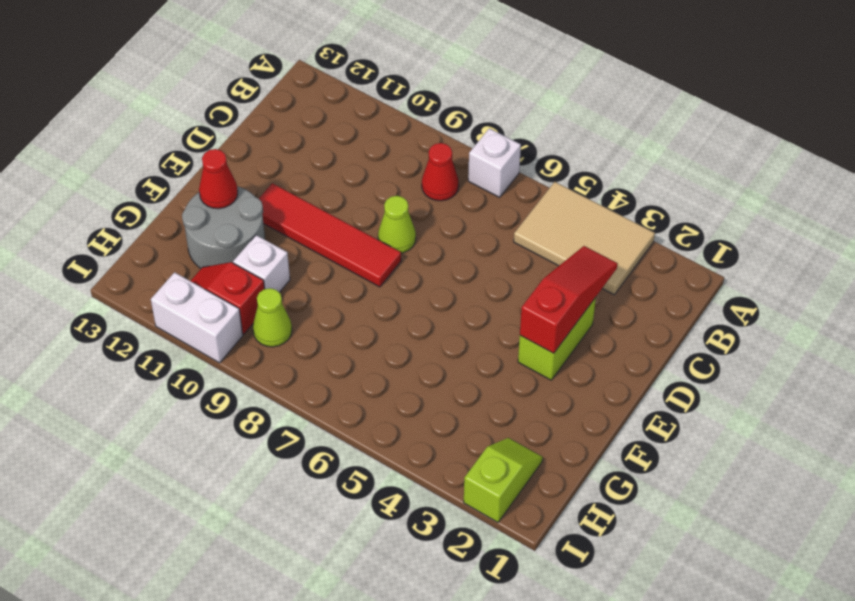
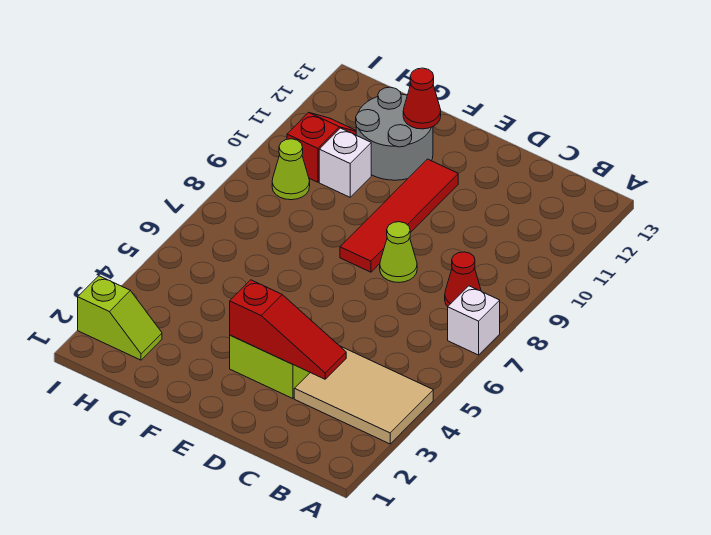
tan 2x3 tile [514,182,655,295] -> tan 2x3 tile turned to [294,346,433,444]
white 1x2 brick [151,272,243,363] -> none

